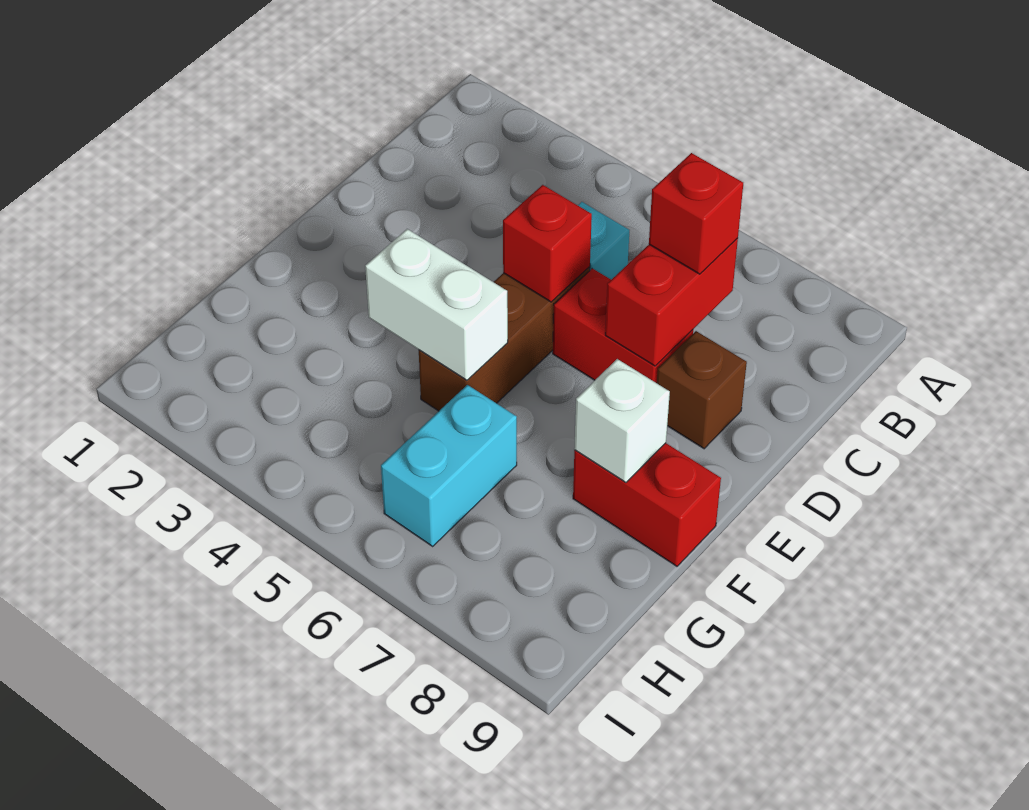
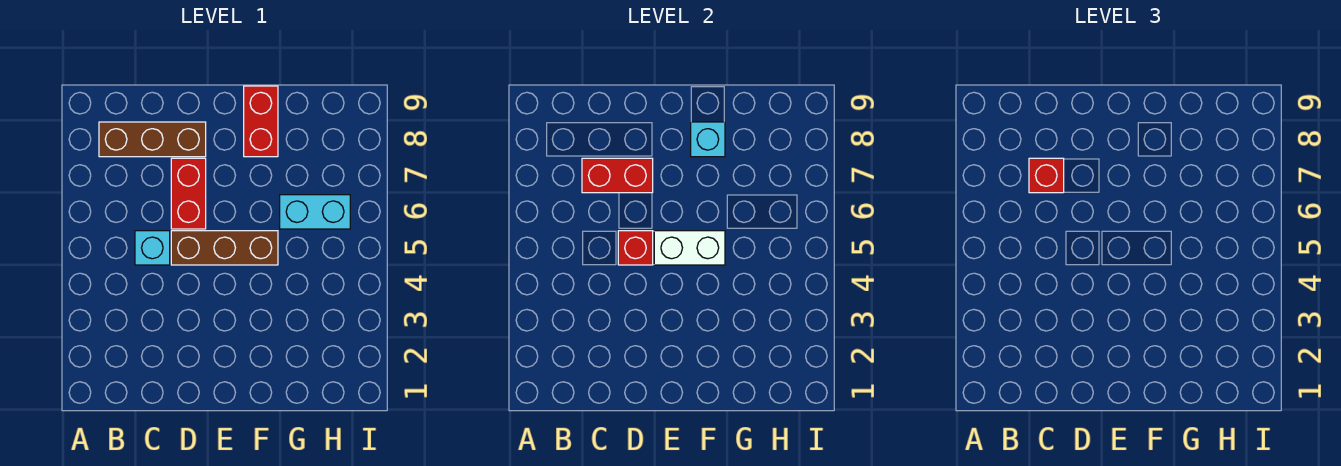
brown 1x1 brick [657,331,747,449] -> brown 1x3 brick [99,122,206,157]
white 1x2 brick [365,229,508,380] -> white 1x2 brick turned to [654,231,725,265]
white 1x1 brick [574,359,670,482] -> cyan 1x1 brick [691,122,725,157]

